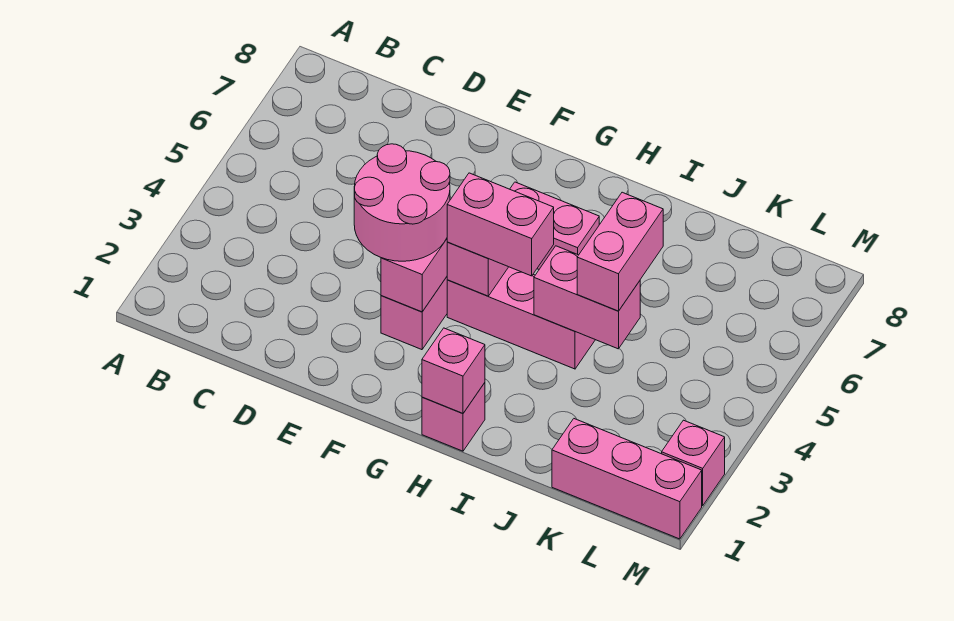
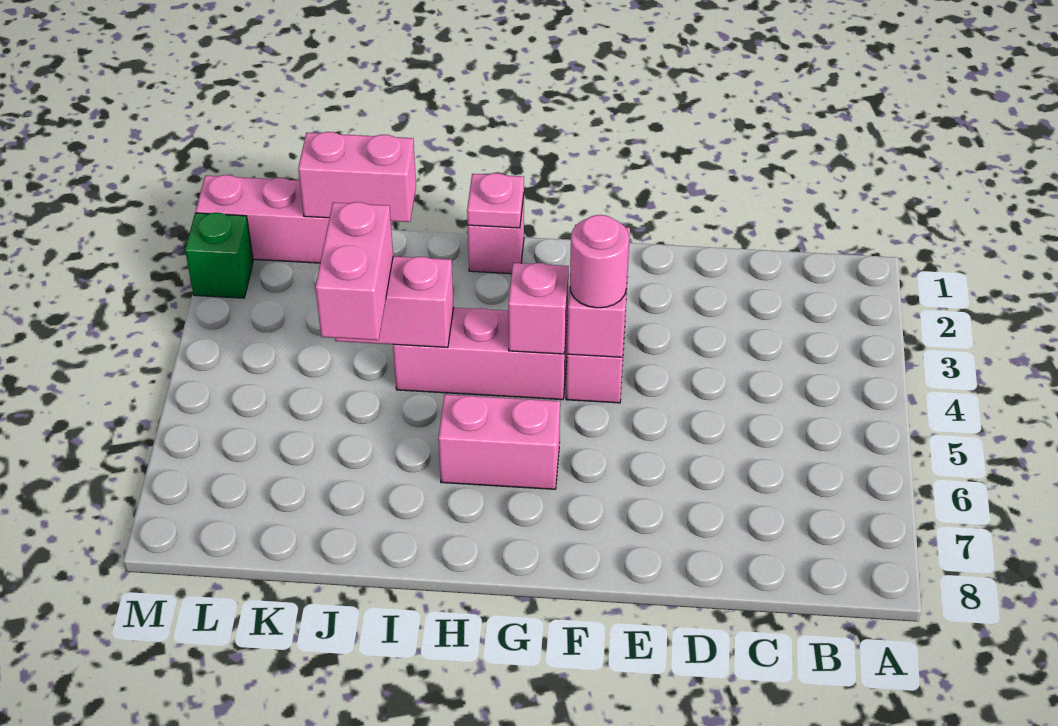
pink 2x2 round brick [354,144,450,261] -> pink 1x1 round brick [570,215,629,308]
pink 1x2 brick [447,173,554,276] -> pink 1x2 brick moved to [298,132,416,222]
pink 1x1 brick [422,328,485,414] -> pink 1x1 plate [467,173,524,228]
pink 1x1 brick [662,420,725,506] -> green 1x1 brick [185,213,253,298]

